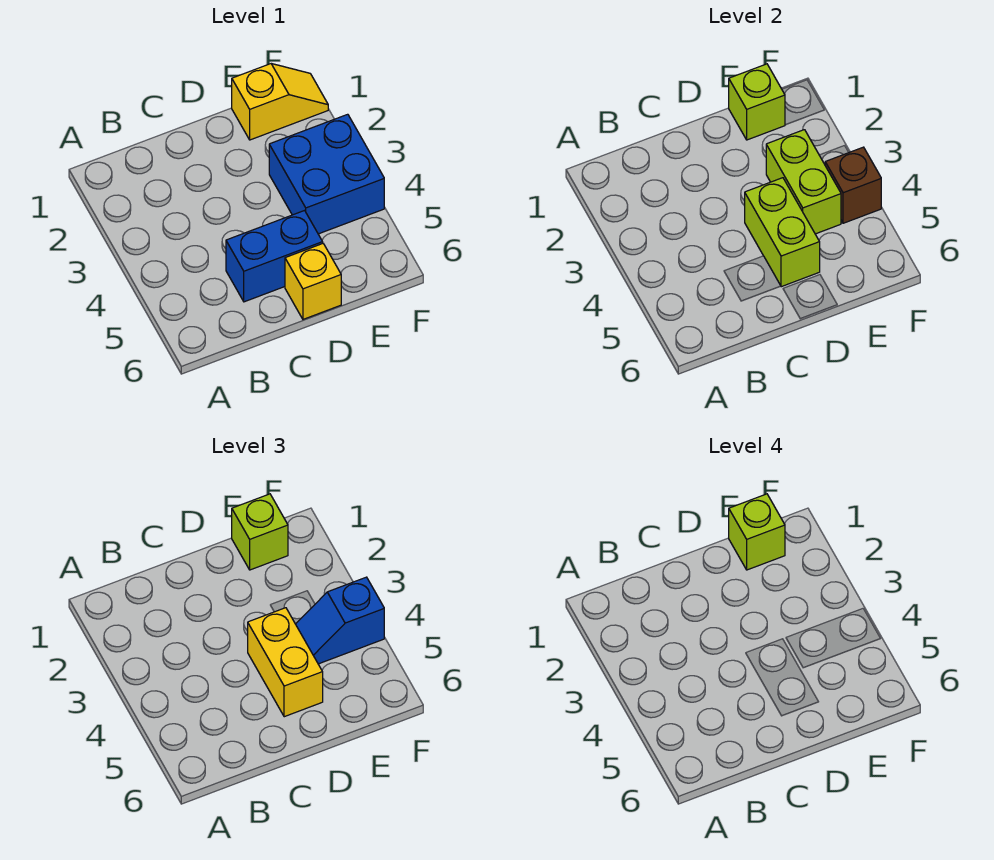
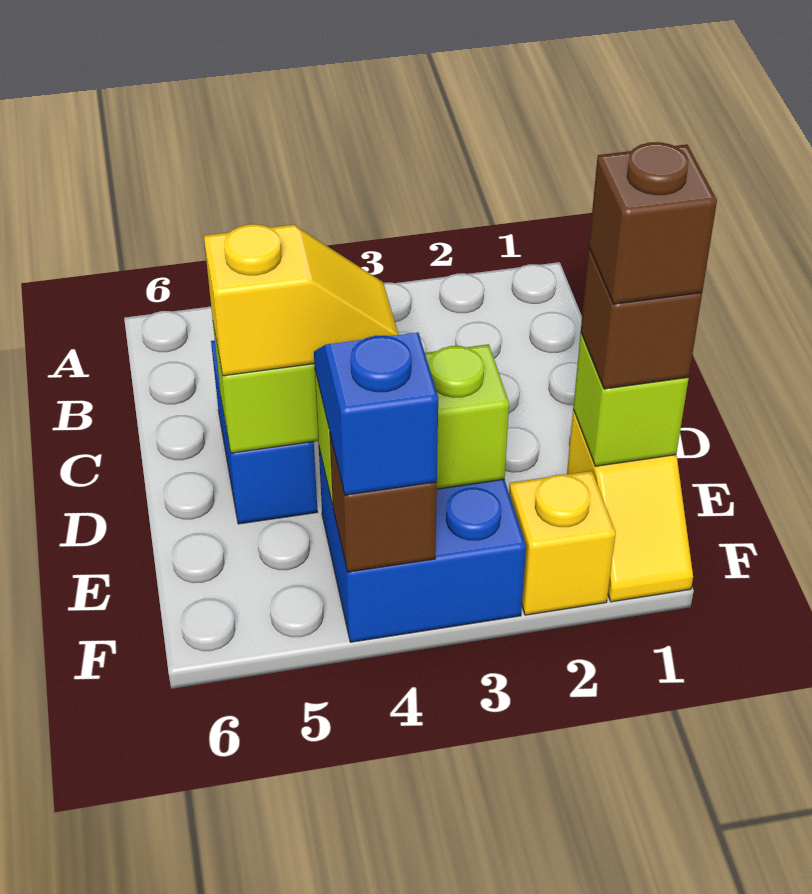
yellow 1x2 brick [248,608,323,717] -> yellow 1x2 slope [204,224,398,376]
yellow 1x1 brick [285,244,341,319] -> yellow 1x1 brick moved to [509,471,616,615]
lime 1x1 brick [232,494,288,570] -> brown 1x1 brick [581,248,702,389]
lime 1x1 brick [729,494,785,570] -> brown 1x1 brick [589,142,717,304]

